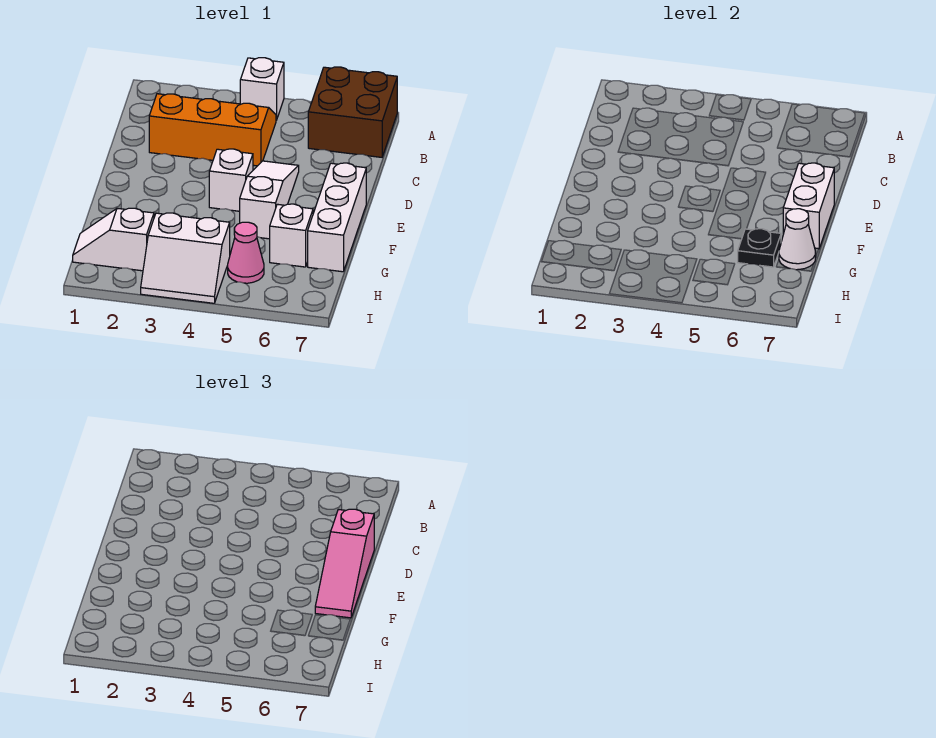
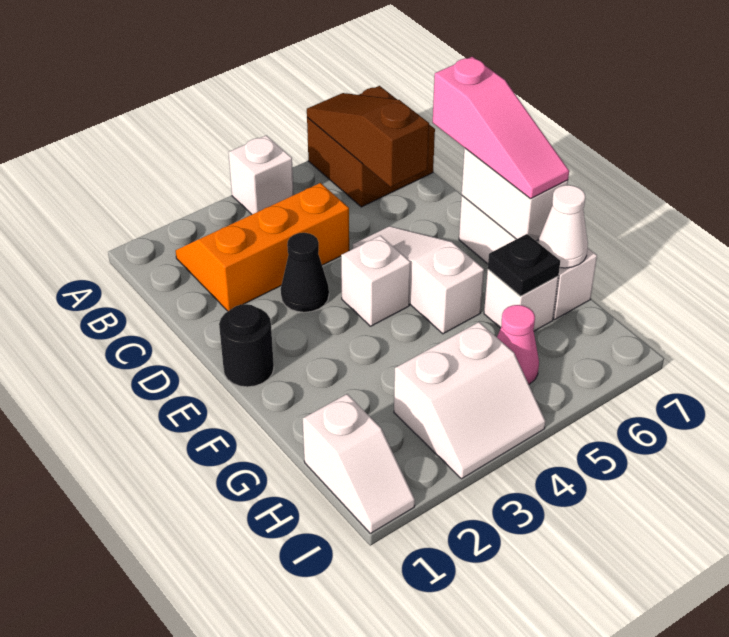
none -> brown 1x3 slope [307,93,429,187]
none -> black 1x1 cone [281,233,329,312]
none -> black 1x1 round brick [219,304,274,387]
white 1x2 slope [73,208,154,271] -> white 1x2 slope turned to [303,394,415,533]

